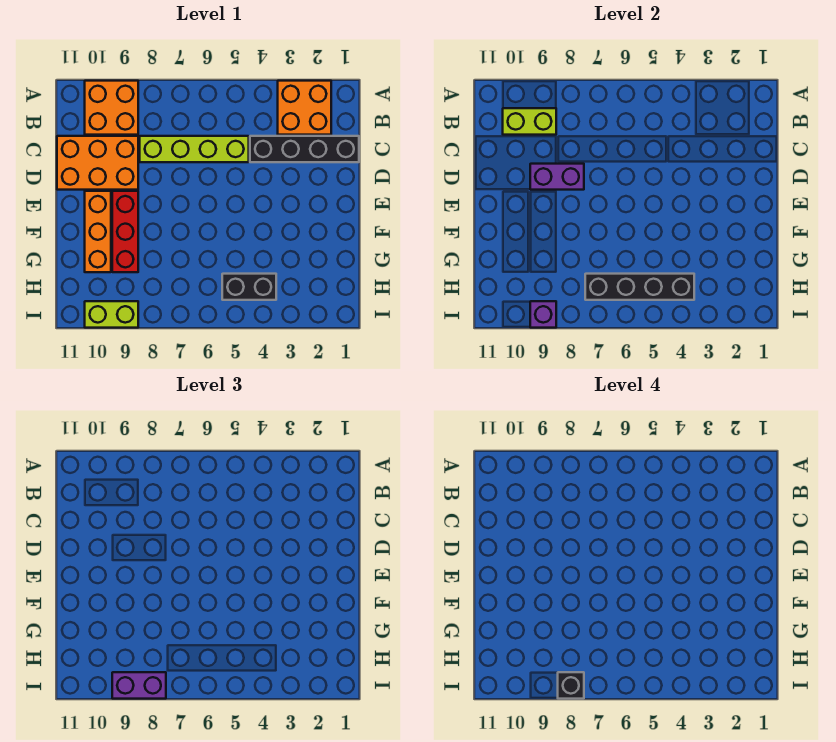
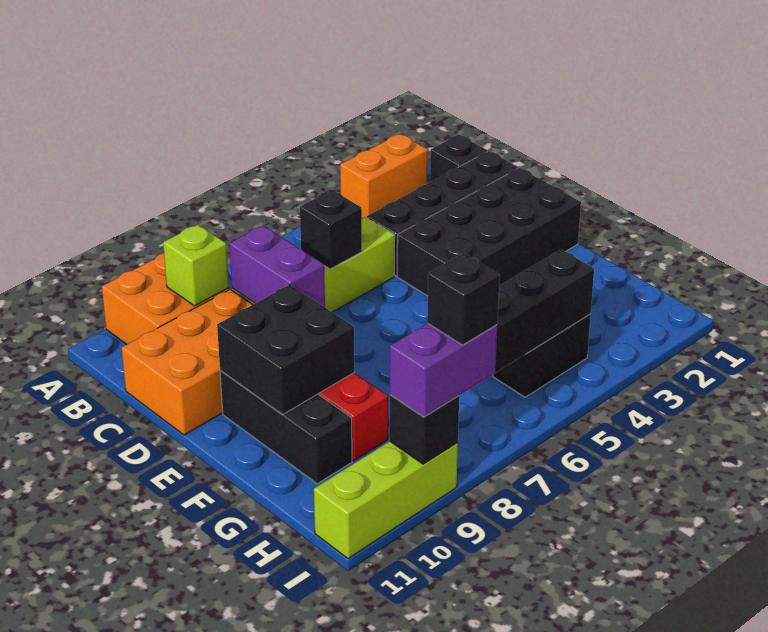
orange 2x2 brick [278,81,331,135] -> orange 1x2 brick [340,134,428,219]
none -> black 1x1 brick [430,135,487,182]
lime 1x2 brick [503,108,556,135] -> lime 1x1 brick [163,225,229,306]
none -> black 1x1 brick [300,190,362,269]
none -> black 2x4 brick [397,168,581,296]
purple 1x2 brick [530,164,584,190] -> purple 1x2 brick turned to [229,226,325,307]
none -> black 2x2 brick [217,285,354,414]
orange 1x3 brick [85,191,111,272] -> black 1x3 brick [220,370,352,484]
lime 1x2 brick [85,301,138,328] -> lime 1x3 brick [314,441,458,559]
purple 1x1 brick [530,301,556,328] -> black 1x1 brick [389,395,459,464]

